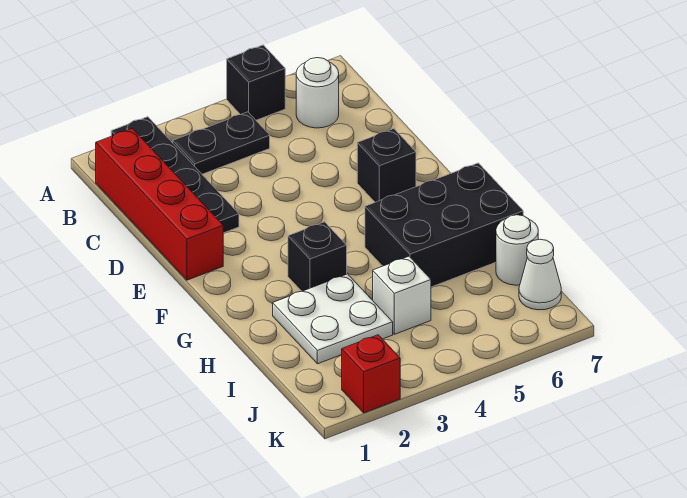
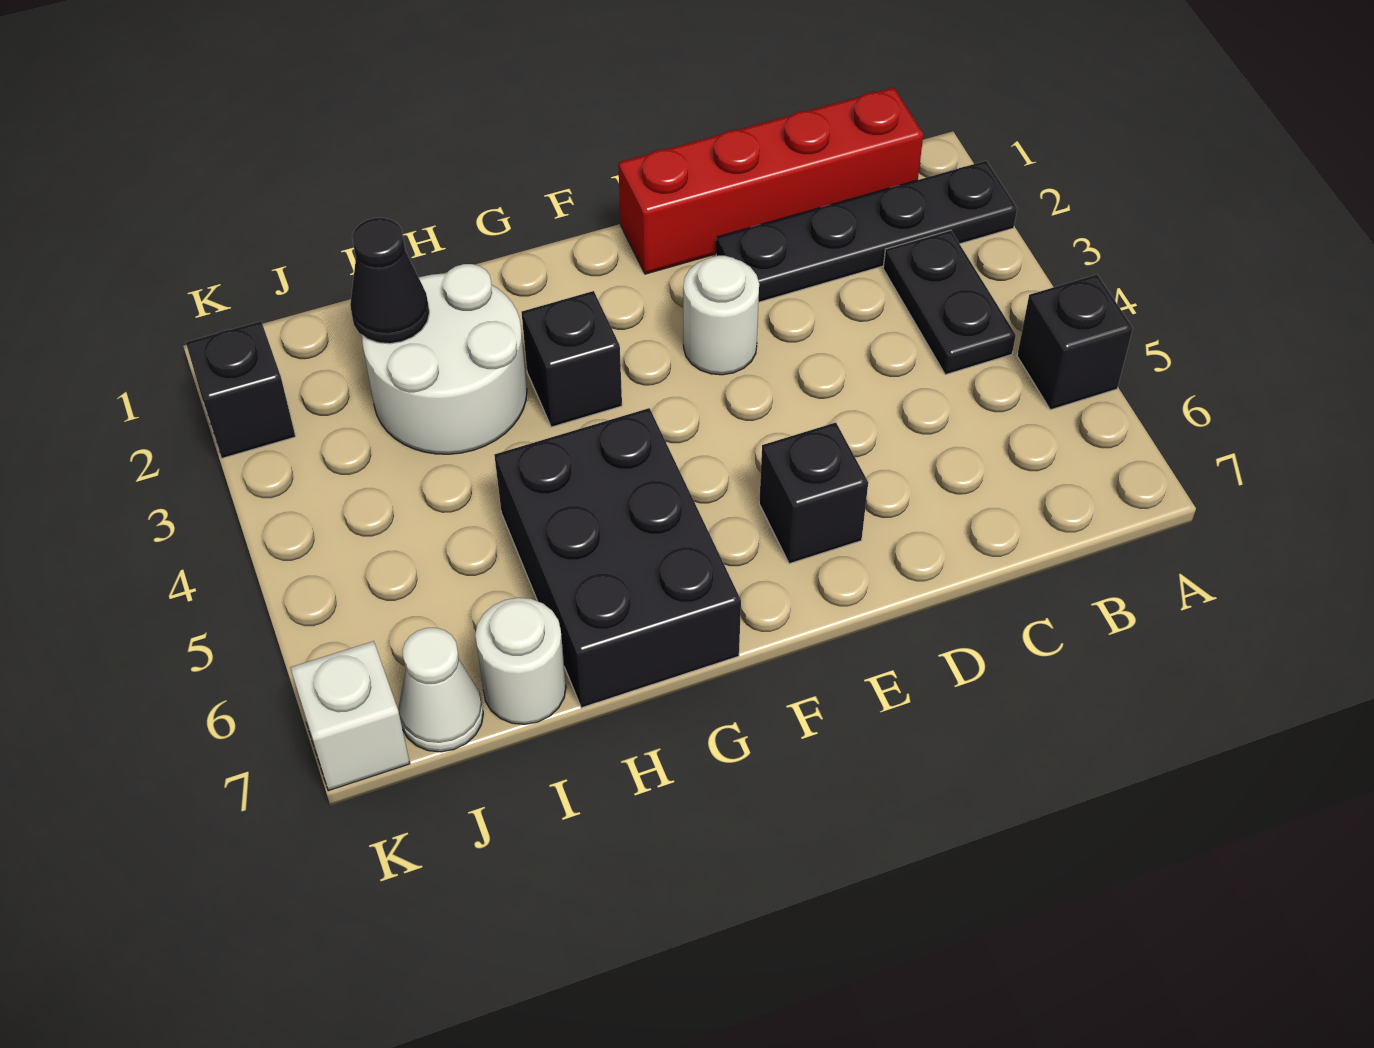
white 1x1 round brick [296,58,339,128] -> white 1x1 round brick moved to [683,256,759,375]
white 2x2 plate [273,274,393,364] -> white 2x2 round brick [362,264,527,454]
none -> black 1x1 cone [350,218,429,344]
white 1x1 brick [373,256,431,334] -> white 1x1 brick moved to [290,641,410,791]
red 1x1 brick [342,335,400,413] -> black 1x1 brick [186,321,296,458]

